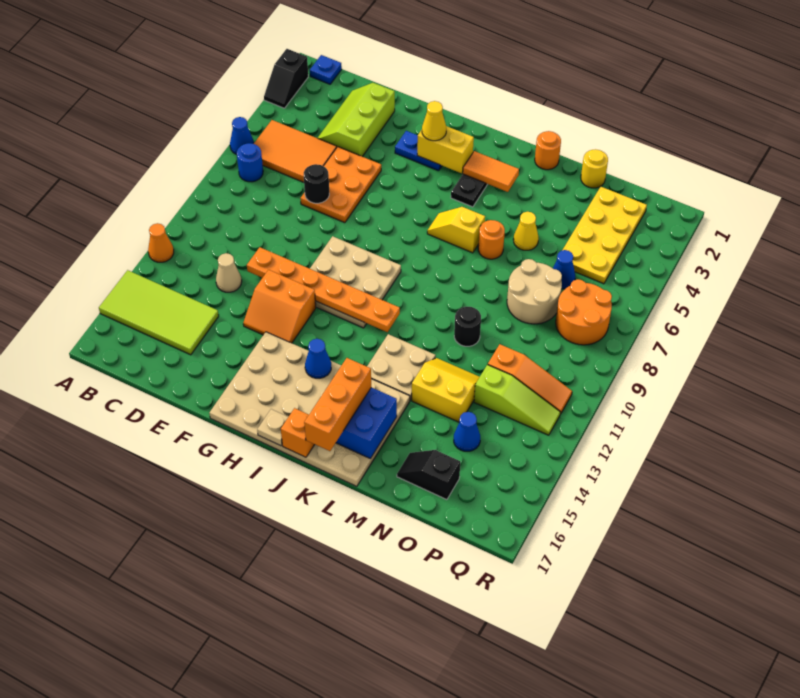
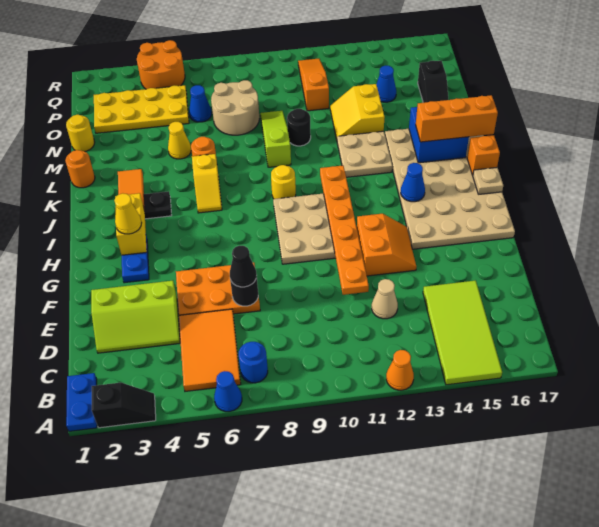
blue 1x1 plate [310,55,342,84] -> blue 1x2 plate [66,373,97,431]
none -> black 1x1 cone [230,246,257,287]
none -> yellow 1x1 round brick [271,165,296,199]
lime 1x3 slope [474,364,560,435] -> lime 1x3 slope moved to [260,111,291,167]
orange 2x2 round brick [556,279,612,345] -> orange 2x2 round brick moved to [137,40,185,89]

